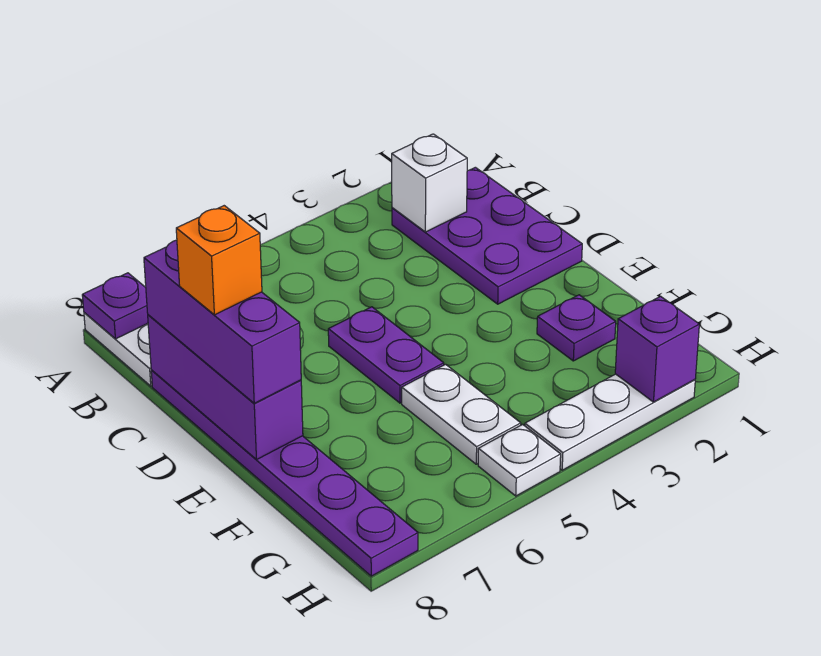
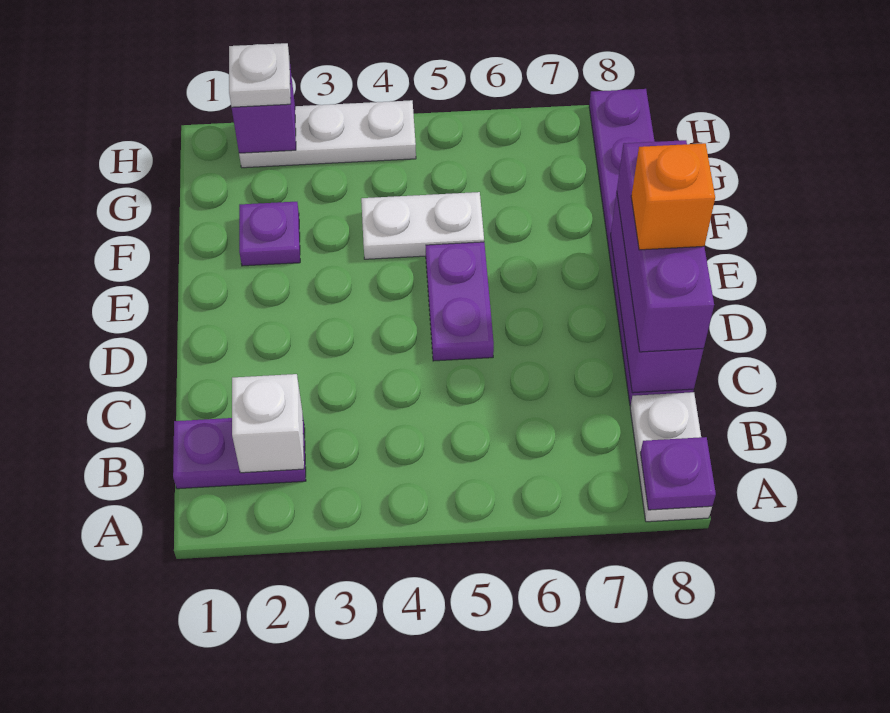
purple 2x3 plate [392,167,582,304] -> purple 1x2 plate [173,418,306,489]
white 1x2 plate [402,364,521,464] -> white 1x2 plate turned to [361,192,484,259]
white 1x1 plate [478,424,561,496] -> white 1x1 plate moved to [229,43,291,107]

